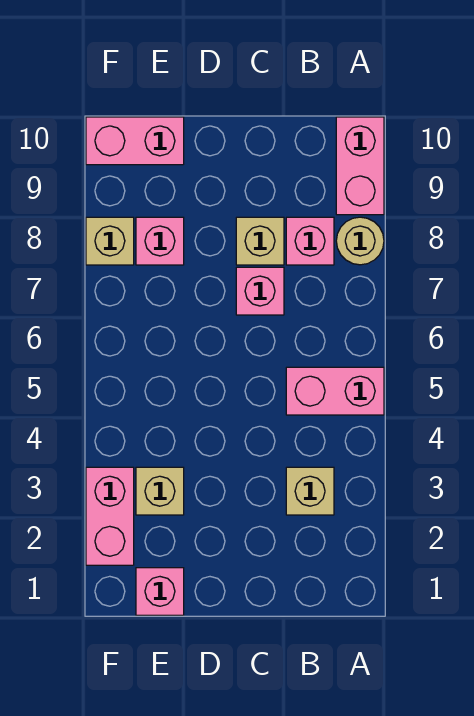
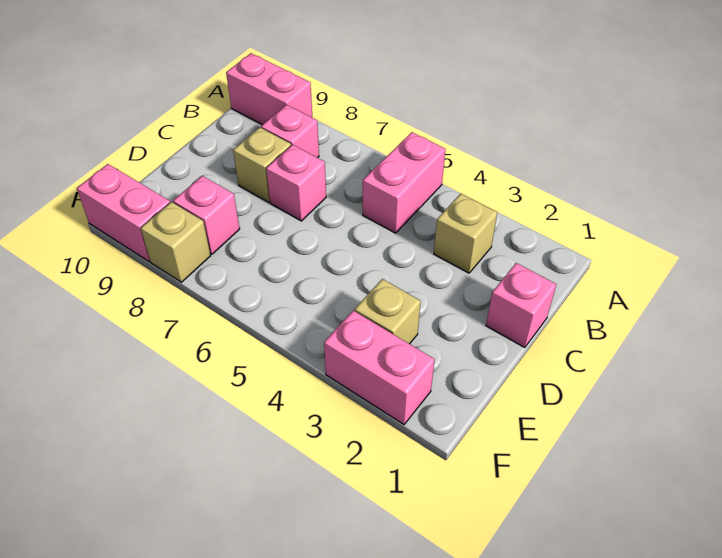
tan 1x1 round brick [336,217,384,265] -> none
pink 1x1 brick [136,568,184,615] -> pink 1x1 brick moved to [486,263,556,348]
pink 1x2 brick [86,117,184,165] -> pink 1x2 brick turned to [77,164,170,262]

